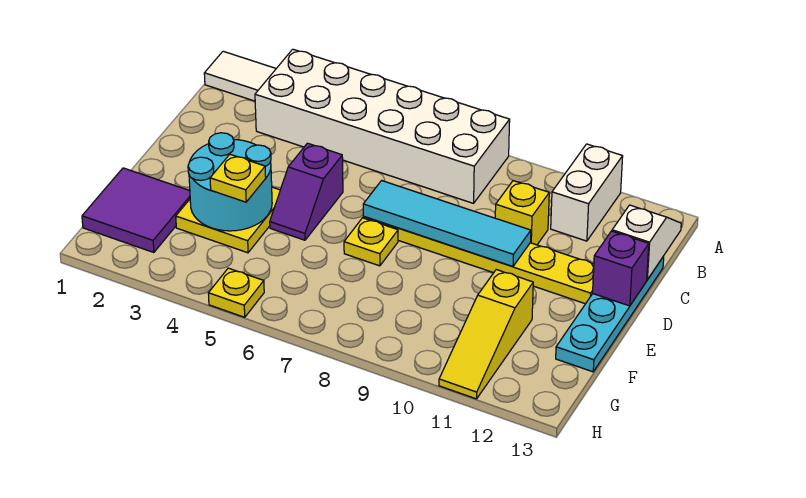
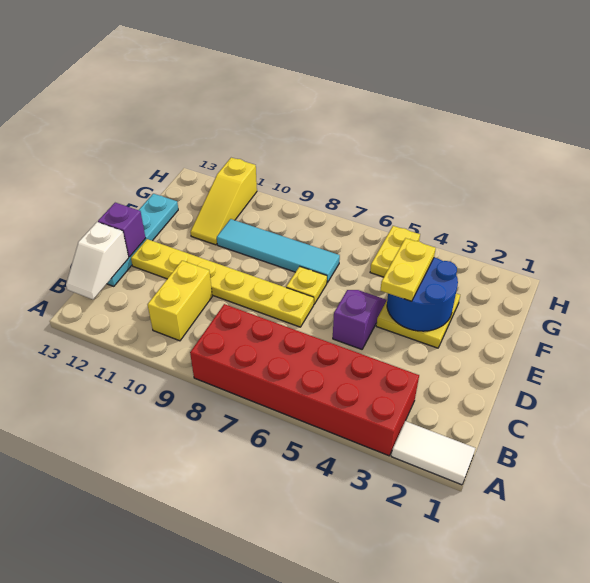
white 2x6 brick [255,49,510,203] -> red 2x6 brick [190,304,419,456]
white 1x2 brick [551,144,623,241] -> none
yellow 1x1 brick [495,181,549,245] -> yellow 1x2 brick [148,261,212,341]
cyan 1x4 tile [363,181,531,267] -> cyan 1x4 tile moved to [217,219,340,283]
cyan 2x2 round brick [188,133,272,231] -> blue 2x2 round brick [387,257,458,331]
purple 2x2 tile [82,168,190,252] -> none
yellow 1x1 plate [210,154,266,202] -> yellow 1x2 plate [380,238,436,301]
yellow 1x3 slope [439,270,533,399] -> yellow 1x3 slope turned to [190,158,257,245]
yellow 1x1 plate [208,268,264,317] -> yellow 1x2 plate [370,226,420,277]

